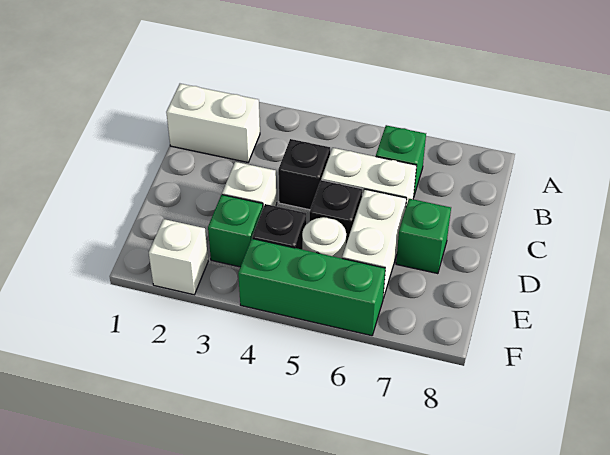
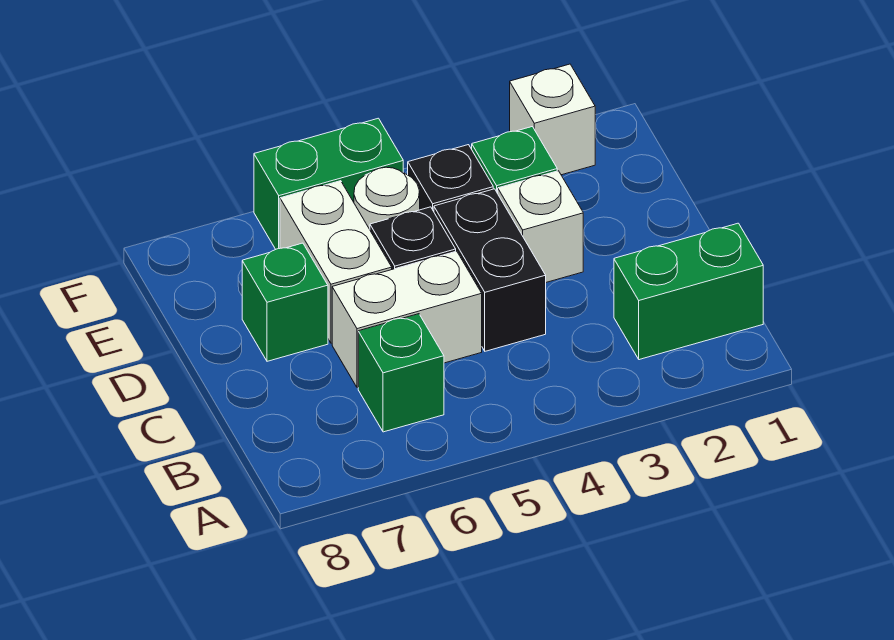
white 1x2 brick [166,84,260,162] -> green 1x2 brick [614,223,763,360]
black 1x1 brick [278,139,330,210] -> black 1x2 brick [434,189,546,351]
green 1x3 brick [238,239,385,336] -> green 1x2 brick [254,118,403,249]

